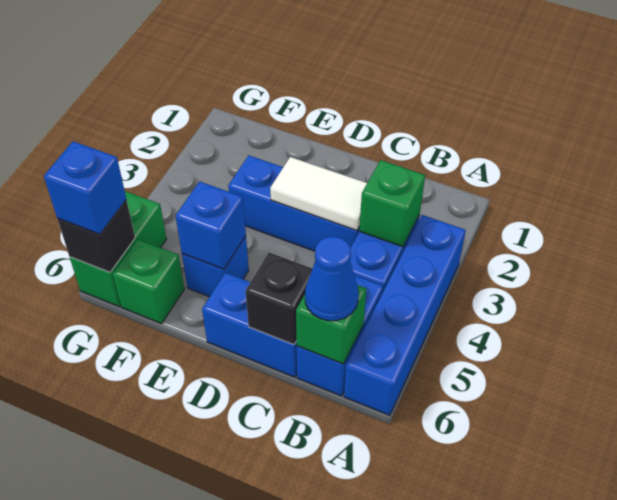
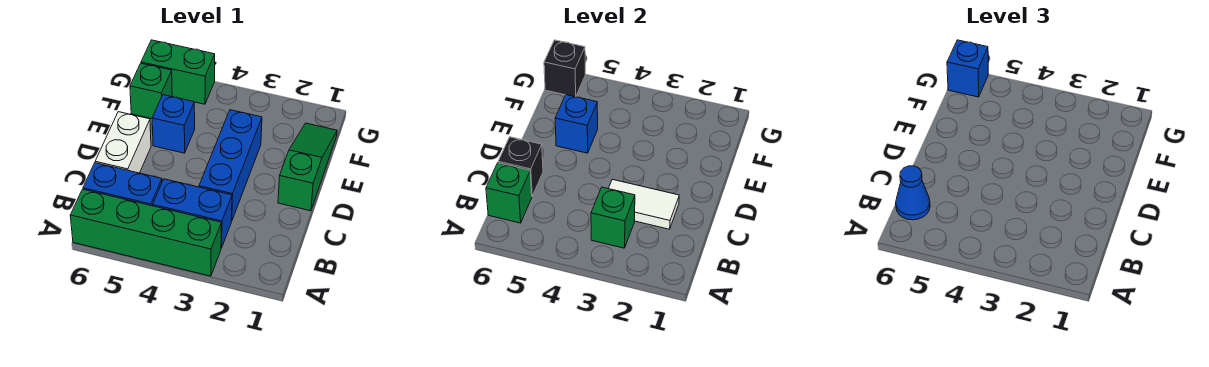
blue 1x4 brick [344,215,466,415] -> green 1x4 brick [70,189,221,276]
white 1x2 tile [270,157,367,231] -> white 1x2 tile turned to [608,179,679,229]
blue 1x2 brick [202,273,297,377] -> white 1x2 brick [95,112,151,173]
none -> green 1x3 slope [278,123,337,211]

